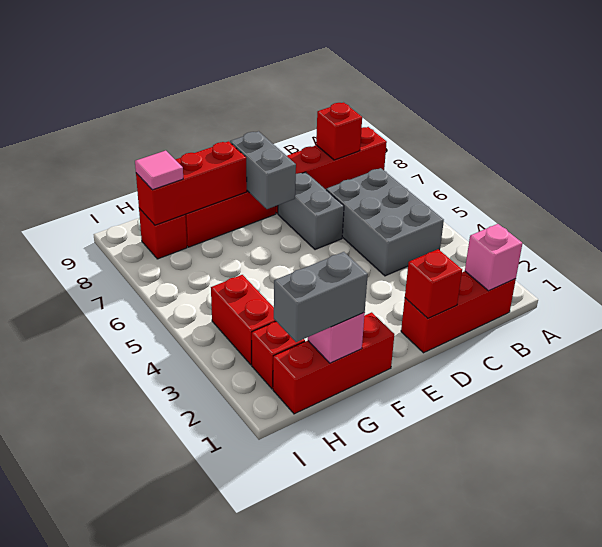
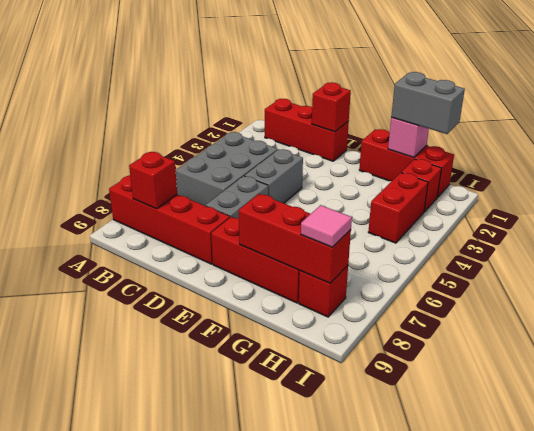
pink 1x1 brick [465,224,523,291] -> none
grey 1x2 brick [230,131,296,209] -> grey 1x2 brick moved to [245,149,303,203]

